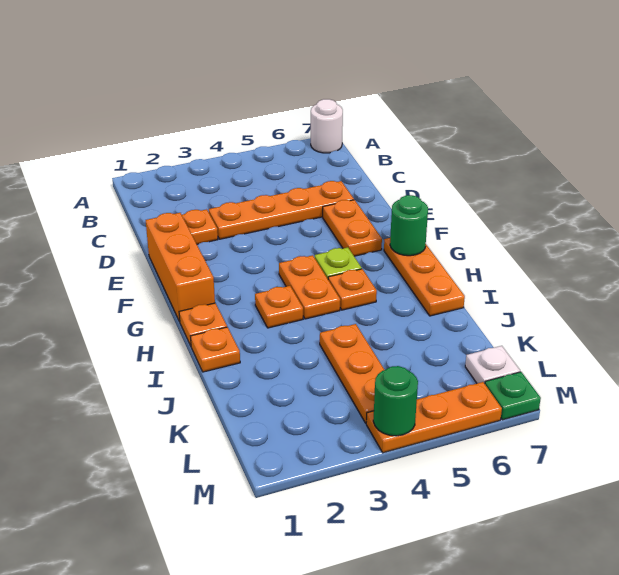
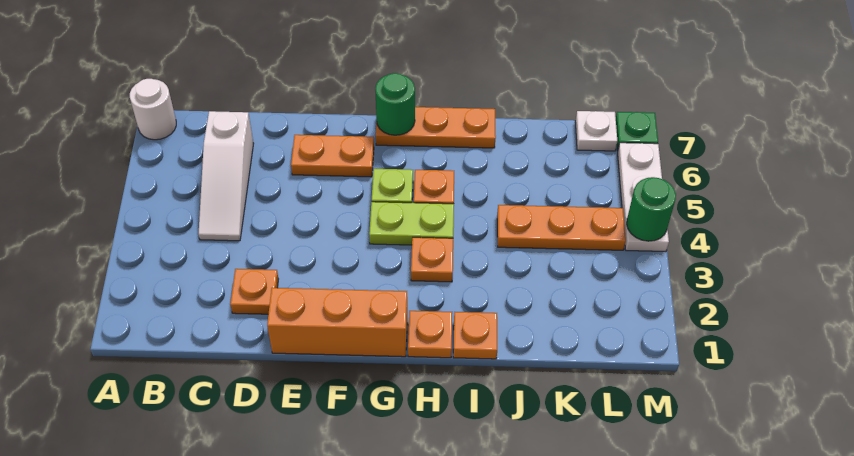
none -> white 1x3 slope [199,111,254,241]
orange 1x4 plate [209,181,354,239] -> none
orange 1x2 plate [279,255,340,319] -> lime 1x2 plate [369,202,454,245]
orange 1x3 plate [366,382,502,453] -> white 1x3 plate [618,143,669,252]

